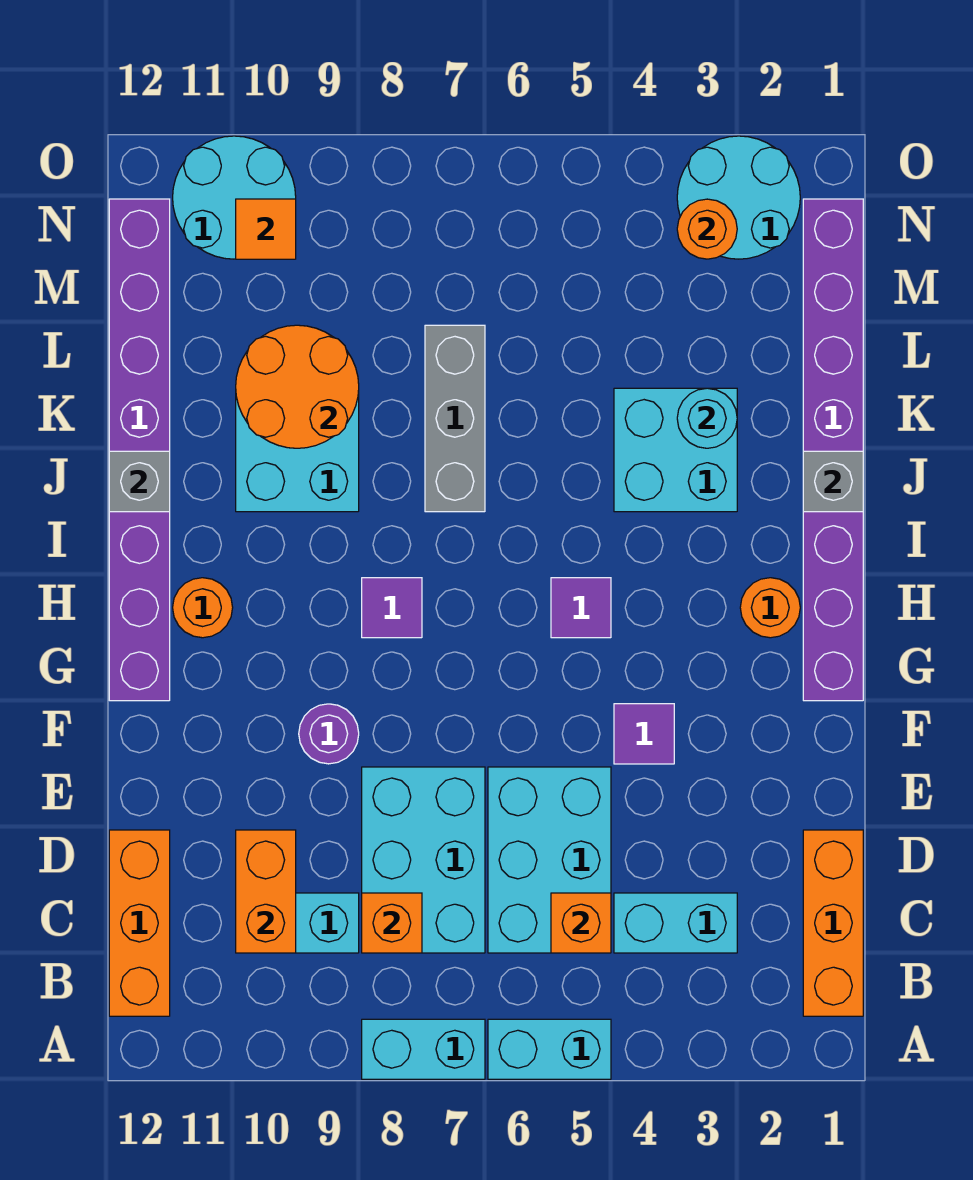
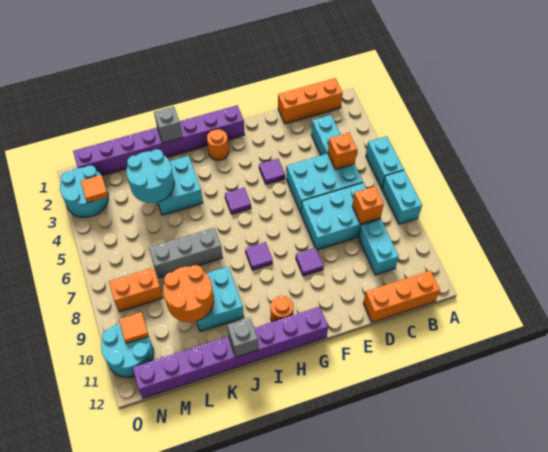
orange 1x2 brick [236,830,296,953] -> orange 1x2 brick moved to [109,267,163,312]
purple 1x1 round brick [299,704,359,764] -> purple 1x1 tile [296,248,324,276]
cyan 1x1 round brick [677,388,737,448] -> cyan 2x2 round brick [126,149,174,203]
orange 1x1 round brick [677,199,737,259] -> orange 1x1 tile [81,175,108,203]

